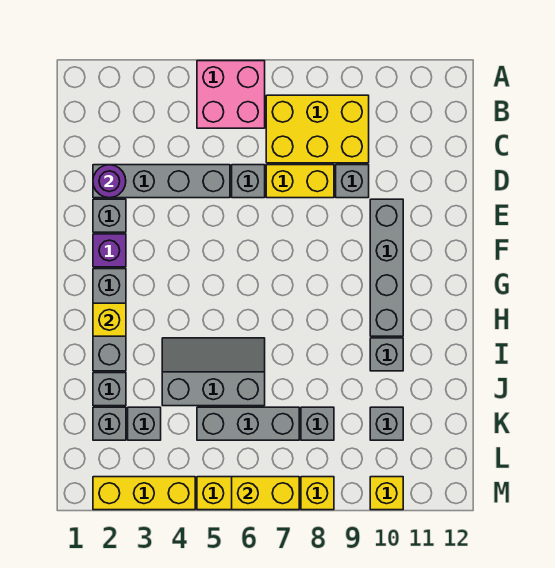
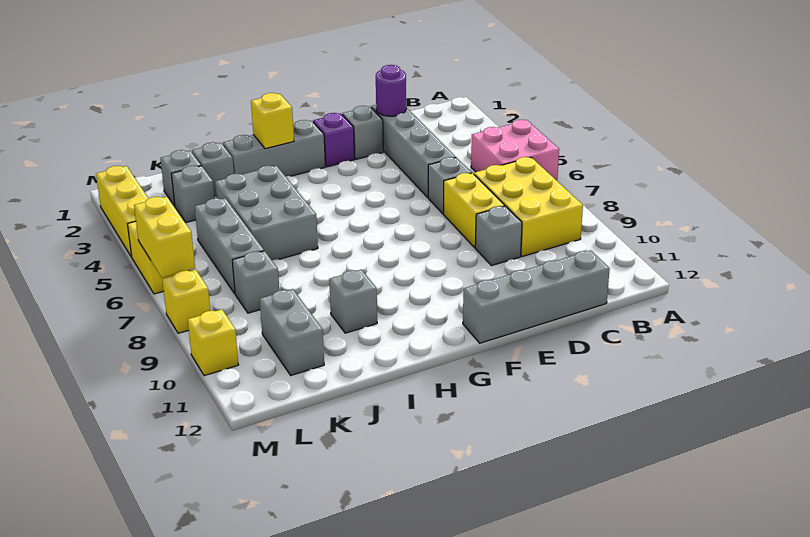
grey 1x4 brick [370,199,403,336] -> grey 1x4 brick moved to [463,250,610,343]
grey 2x3 slope [162,338,265,406] -> grey 2x3 brick [215,165,318,260]
grey 1x1 brick [370,407,403,440] -> grey 1x2 brick [260,289,324,375]

